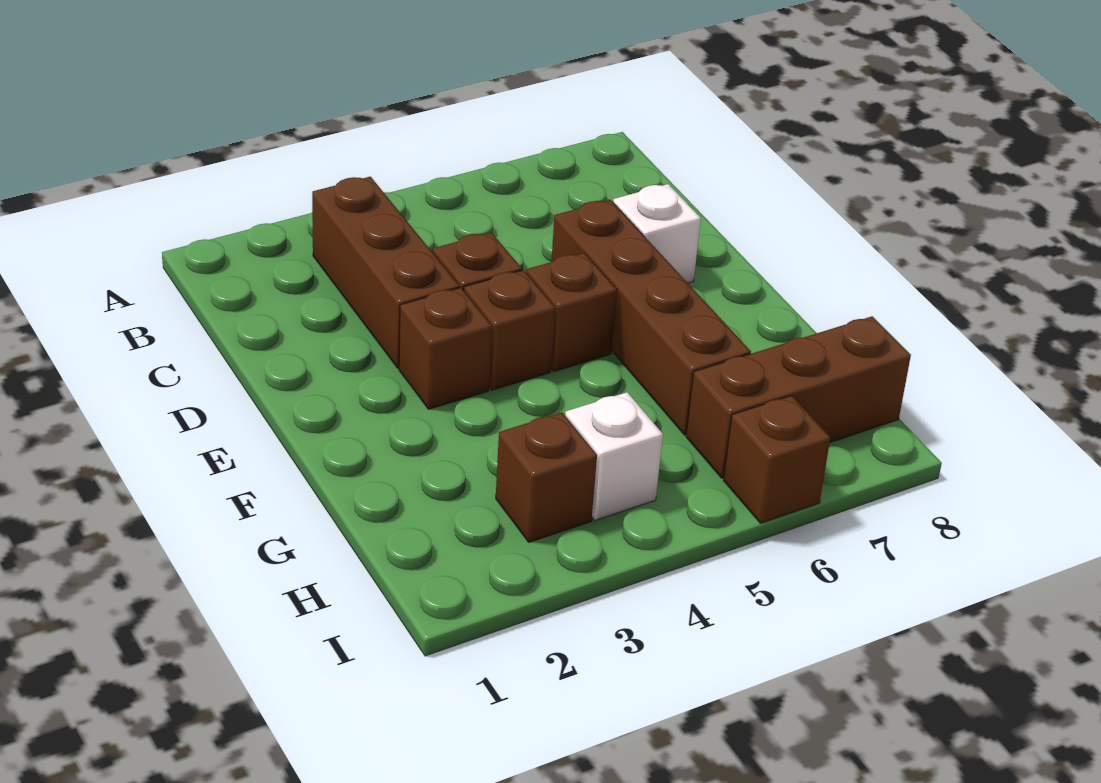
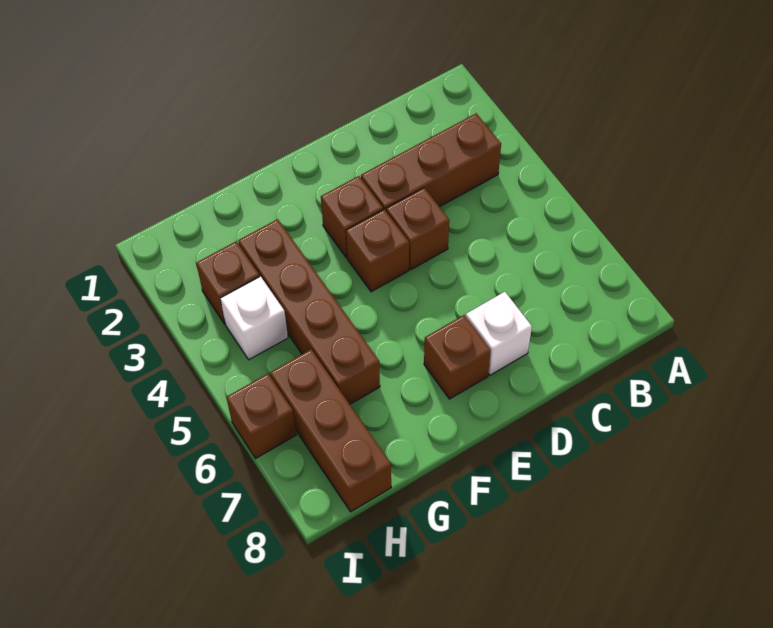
brown 1x4 brick [551,200,751,435] -> brown 1x4 brick turned to [238,219,380,404]
brown 1x1 brick [526,253,617,371] -> brown 1x1 brick moved to [424,315,491,399]

